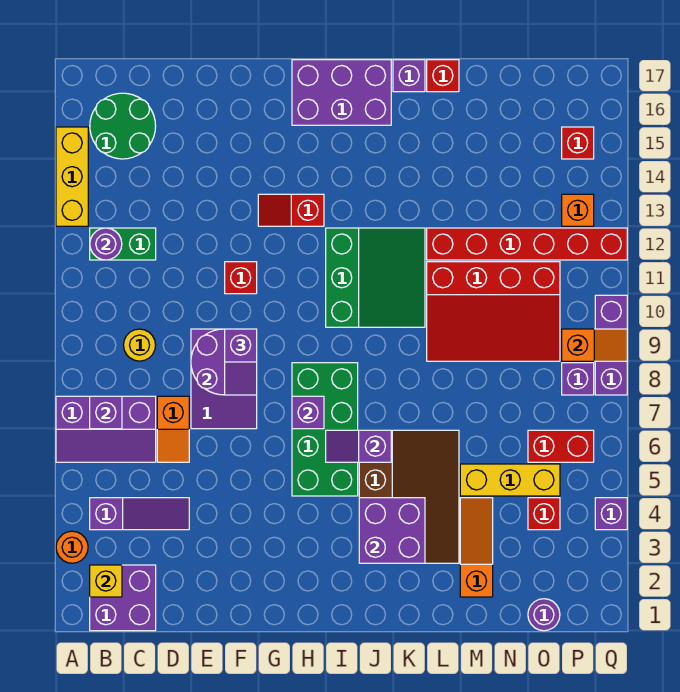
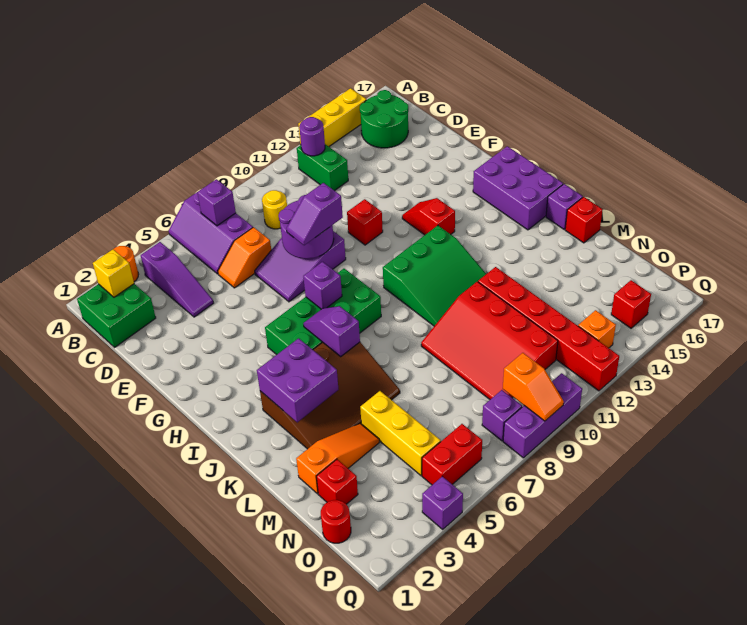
purple 2x2 brick [90,565,156,631] -> green 2x2 brick [77,284,156,347]
purple 1x1 round brick [528,599,560,631] -> red 1x1 round brick [321,500,351,543]
red 1x1 brick [528,498,560,530] -> red 1x1 brick moved to [316,459,358,504]
red 1x2 brick [528,430,594,462] -> red 1x2 brick turned to [422,424,482,485]

